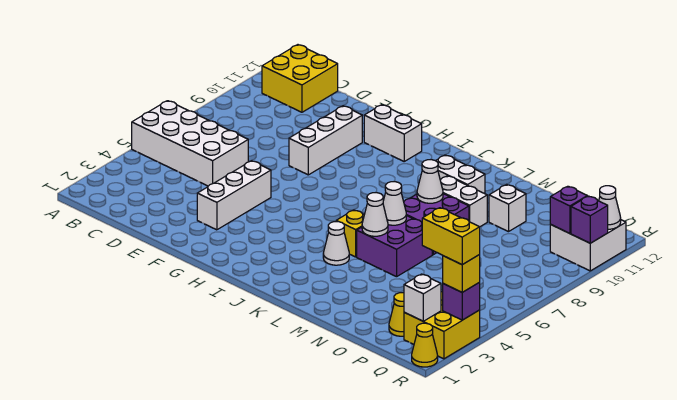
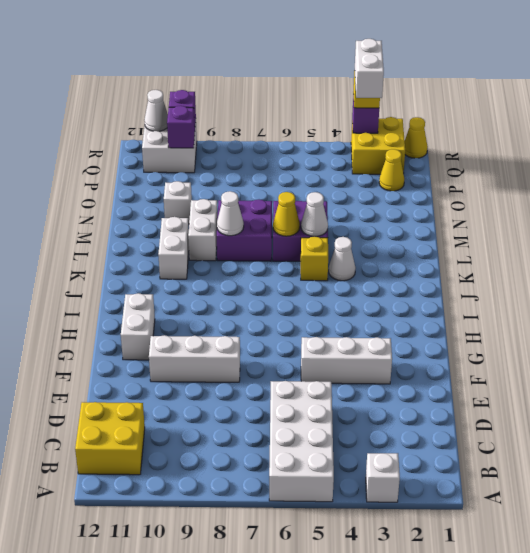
white 1x1 cone [383,182,406,225] -> yellow 1x1 cone [273,192,300,236]
white 1x1 brick [404,274,441,321] -> white 1x1 brick moved to [366,453,400,502]
yellow 1x2 brick [422,208,480,265] -> white 1x2 brick [355,39,384,98]

